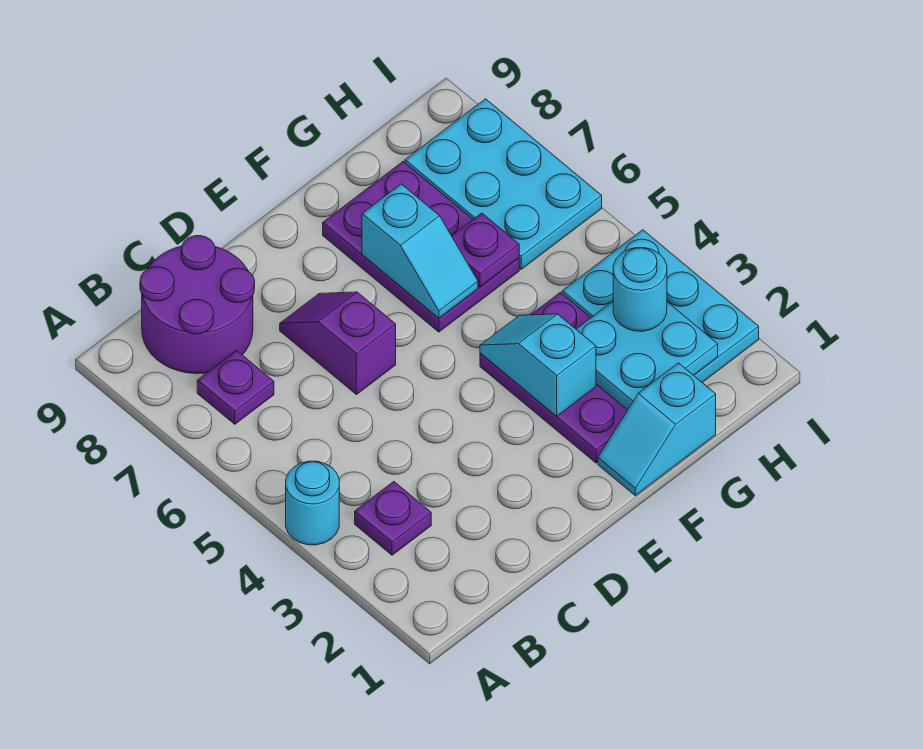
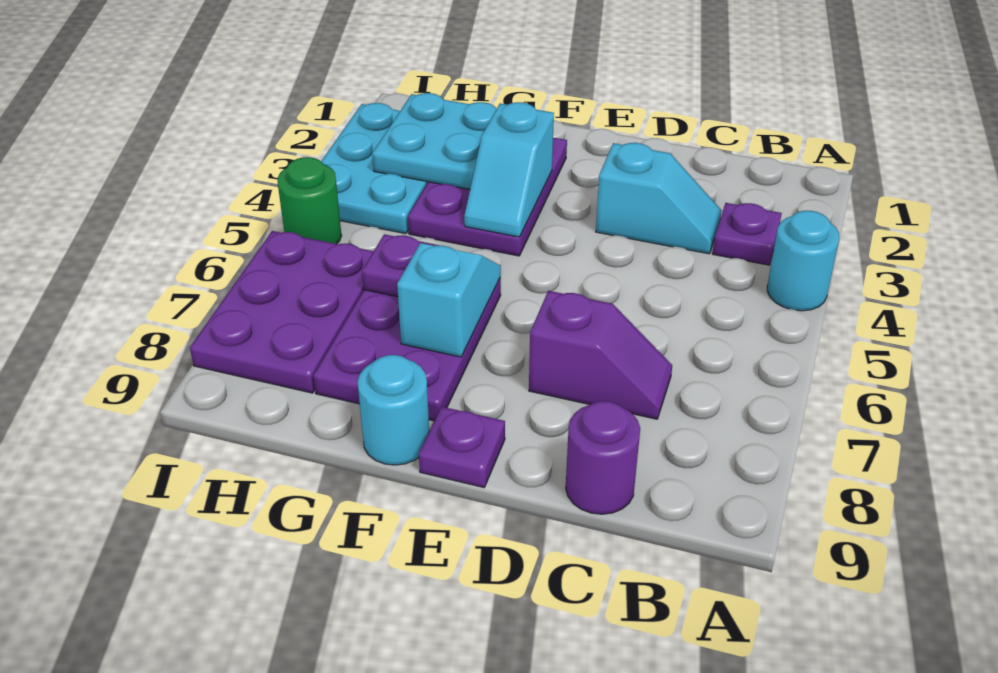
purple 1x1 plate [197,350,274,424] -> purple 1x1 plate moved to [419,407,505,488]
purple 2x2 round brick [140,236,255,374] -> purple 1x1 round brick [566,401,640,514]
purple 1x2 slope [280,292,396,395] -> purple 1x2 slope turned to [529,291,672,419]
cyan 1x2 slope [598,363,716,496] -> cyan 1x2 slope moved to [596,143,721,254]
cyan 1x1 round brick [613,248,667,331] -> cyan 1x1 round brick moved to [358,355,429,465]
cyan 2x3 plate [405,99,602,269] -> purple 2x3 plate [190,231,373,393]
none -> green 1x1 round brick [277,157,342,244]

